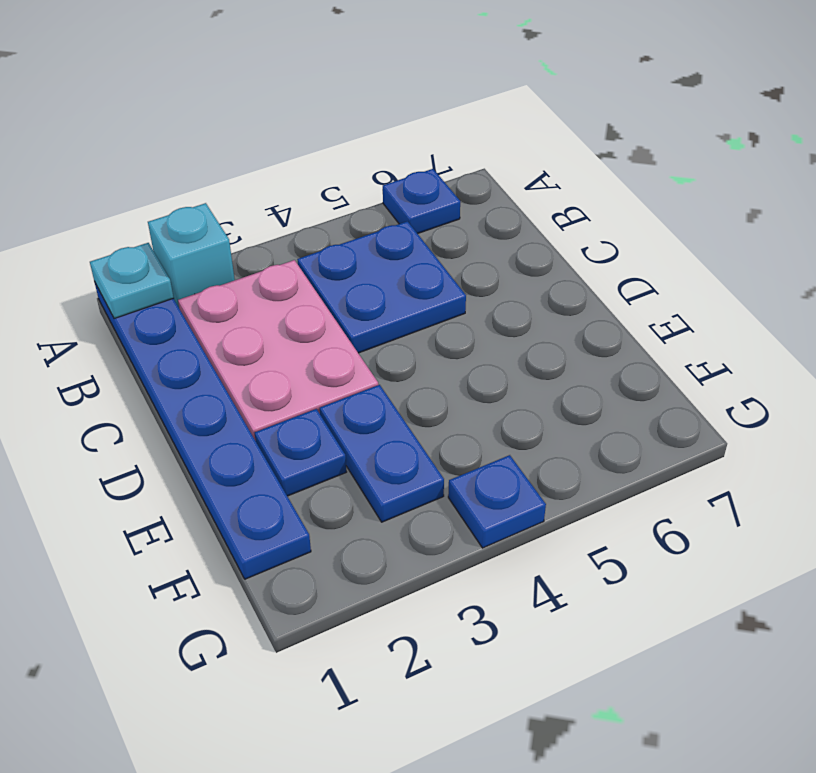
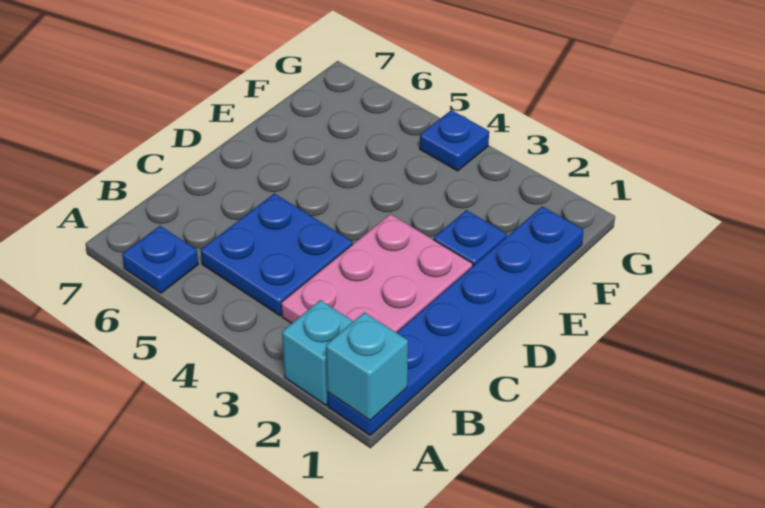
cyan 1x1 plate [90,243,174,319] -> cyan 1x1 brick [326,312,408,420]
blue 1x2 plate [320,385,444,522] -> none

